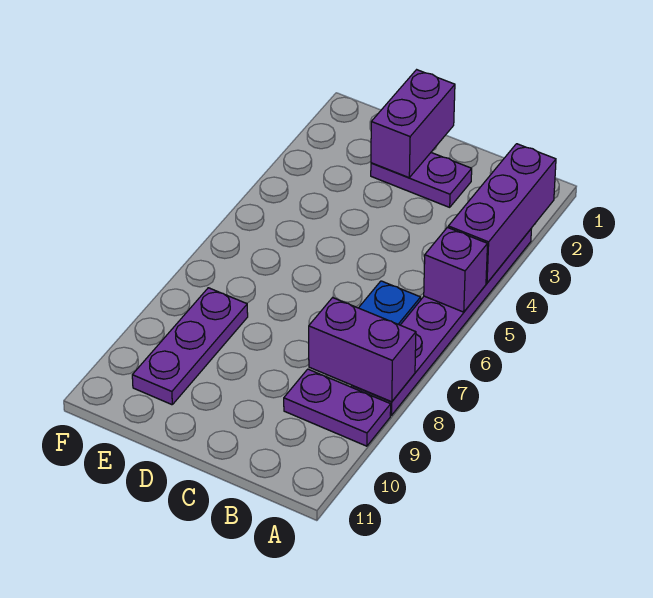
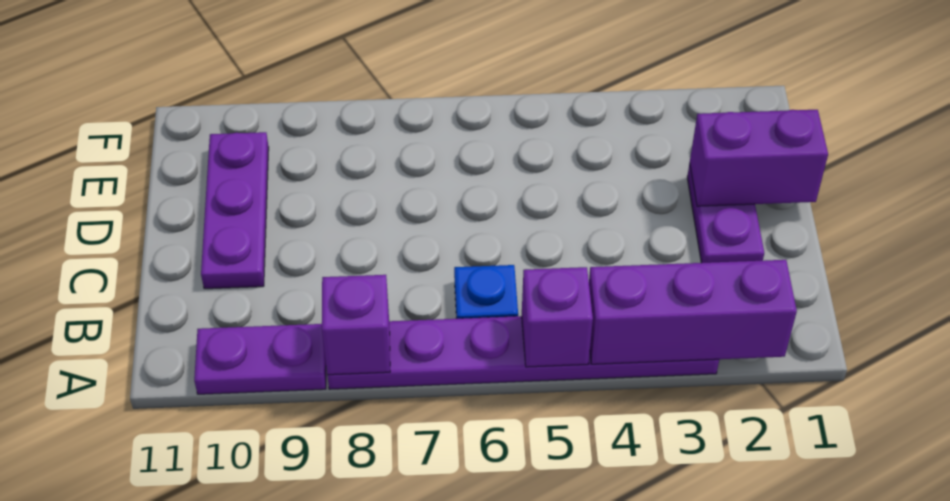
purple 1x2 brick [309,298,416,402] -> purple 1x1 brick [322,275,390,375]
purple 1x2 plate [284,369,391,446] -> purple 1x2 plate turned to [194,324,326,394]
purple 1x3 plate [132,288,248,405] -> purple 1x3 plate turned to [201,132,269,289]

